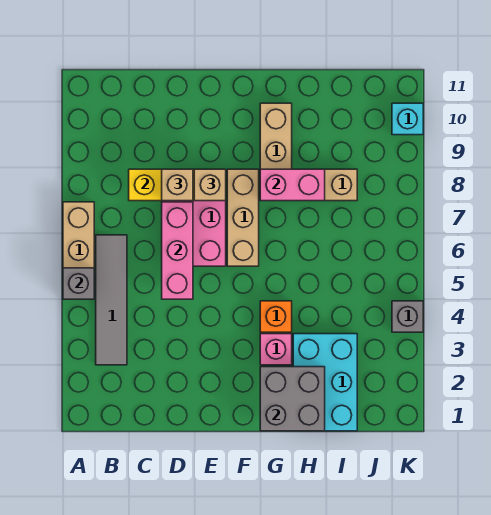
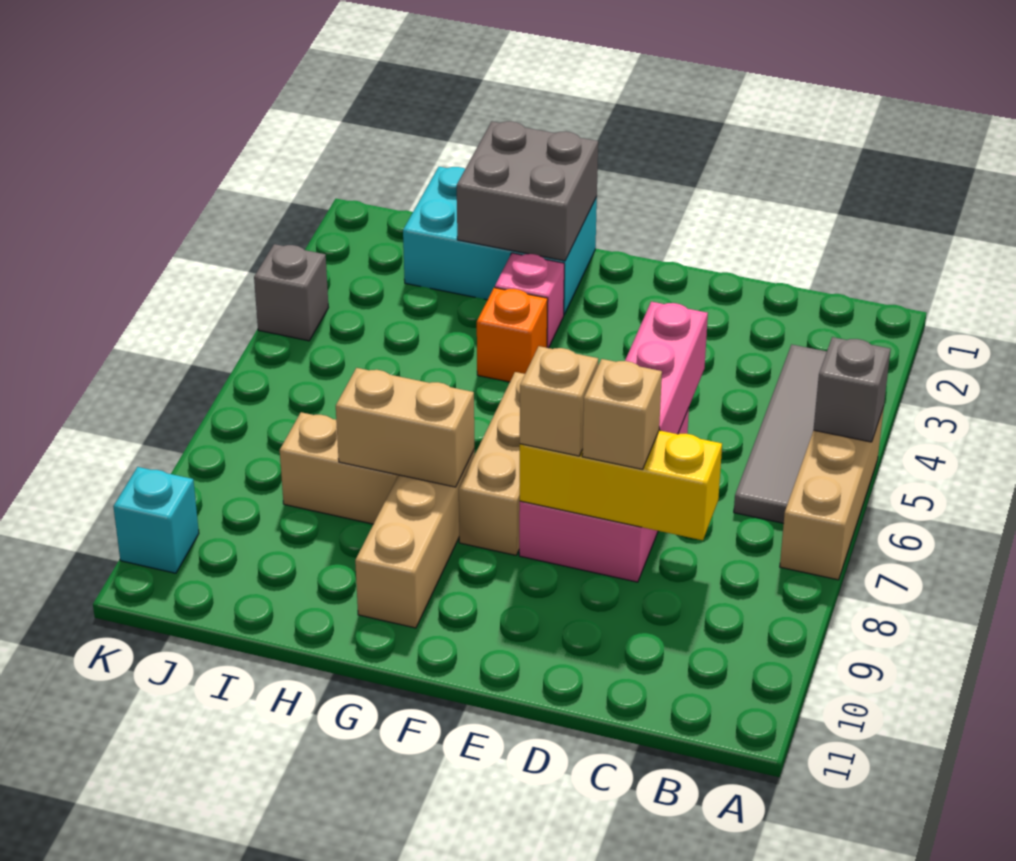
pink 1x2 brick [260,169,325,201] -> tan 1x2 brick [336,368,474,487]
cyan 2x3 brick [293,334,357,431] -> cyan 2x3 brick turned to [403,167,597,314]

